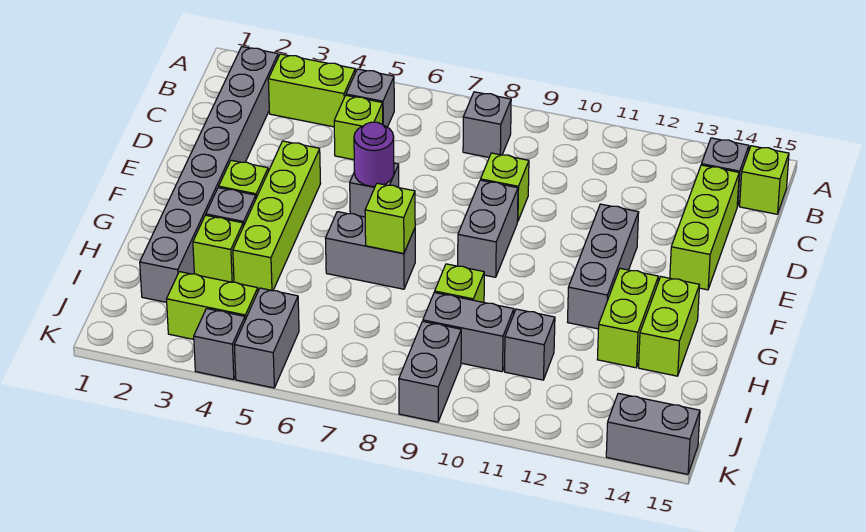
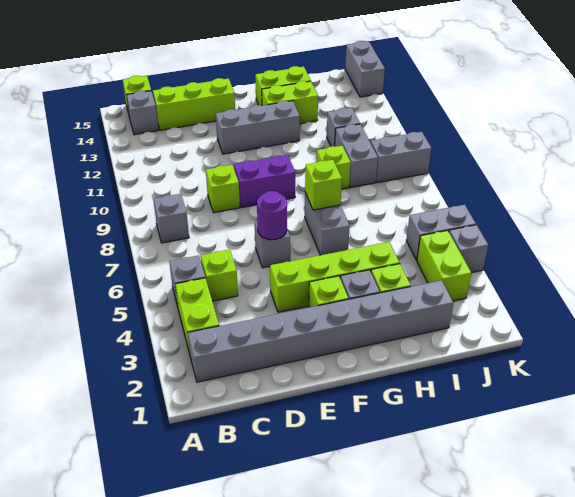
grey 1x2 brick [458,180,518,277] -> purple 1x2 brick [234,155,295,207]

